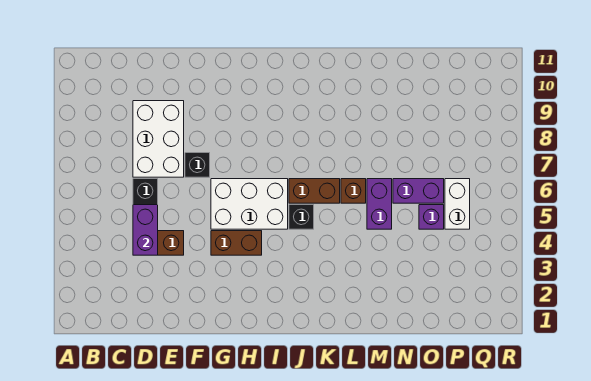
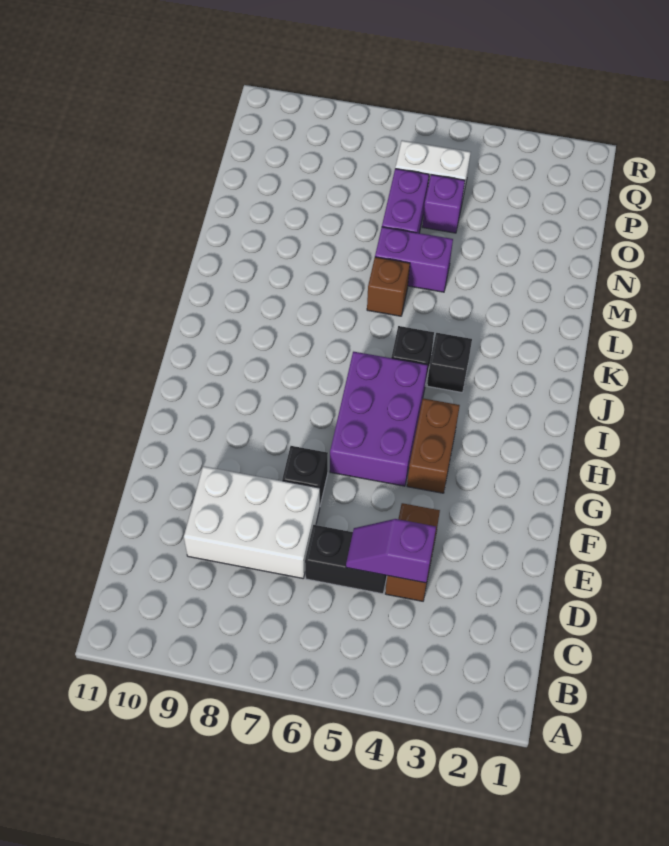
purple 1x2 brick [133,205,158,255] -> purple 1x2 slope [346,519,436,583]
white 2x3 brick [211,179,288,229] -> purple 2x3 brick [330,352,428,486]
none -> black 1x1 brick [427,333,472,392]
brown 1x2 brick [289,179,340,203] -> none

